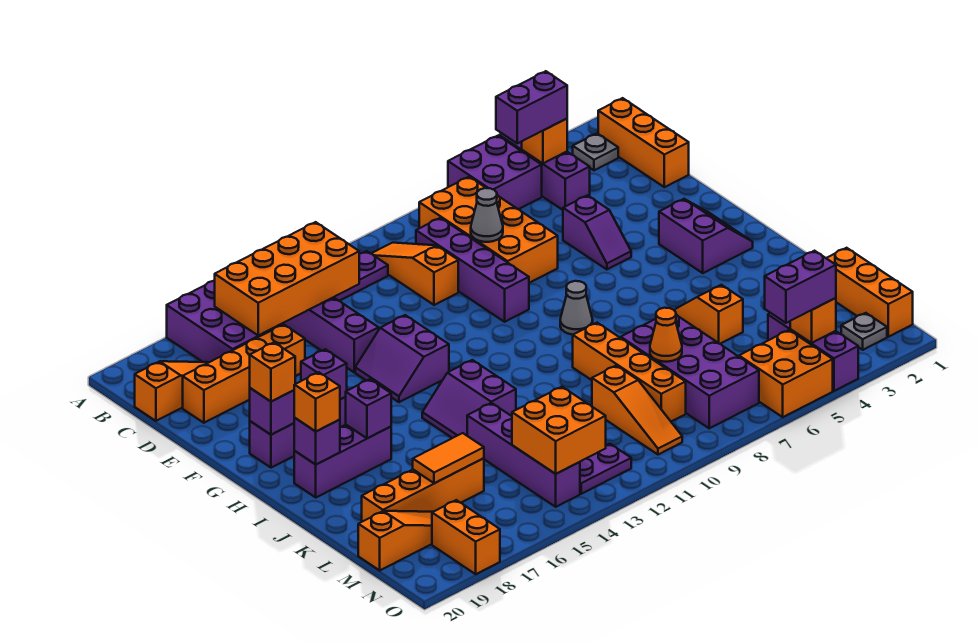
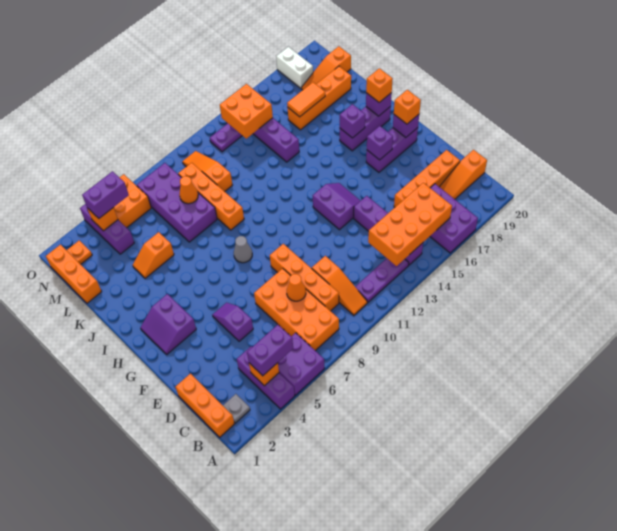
purple 1x4 brick [416,218,529,322] -> orange 1x4 brick [270,244,339,311]
grey 1x1 cone [471,188,503,242] -> orange 1x1 cone [287,274,306,301]
purple 2x2 slope [422,360,516,438] -> none
orange 1x2 slope [675,285,743,344] -> orange 1x2 slope turned to [133,232,174,278]
grey 1x1 plate [841,313,887,350] -> orange 1x1 plate [67,240,92,264]
orange 1x2 brick [432,500,500,574] -> white 1x2 brick [276,47,313,88]

